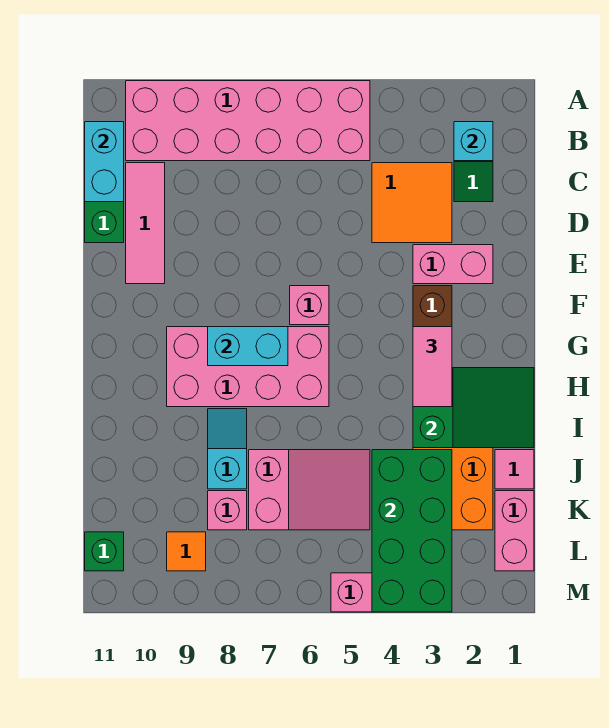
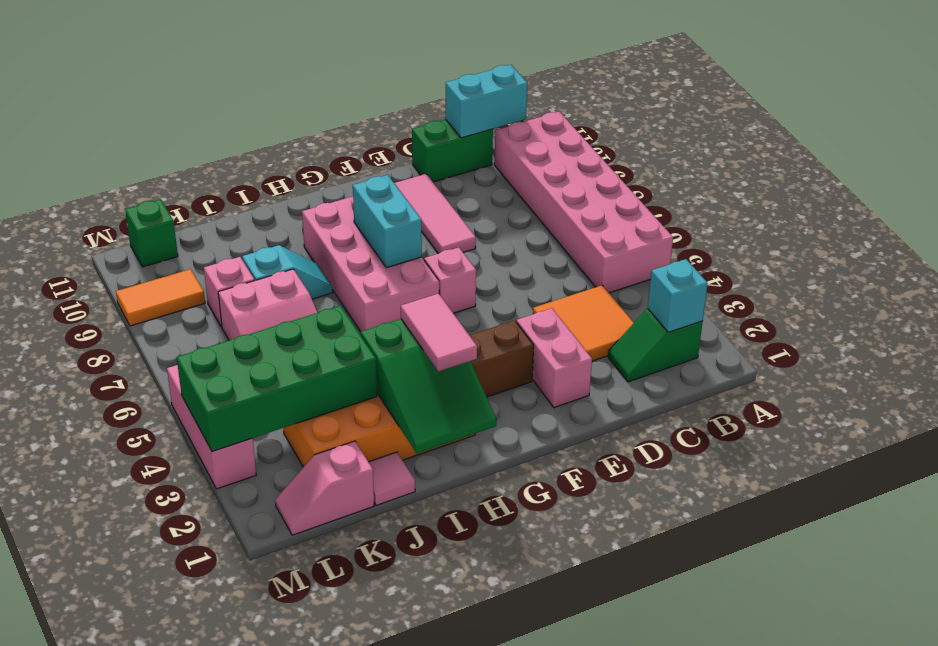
pink 1x3 tile [126,163,165,284] -> pink 1x3 tile turned to [394,174,476,254]
pink 1x2 tile [413,327,452,407] -> pink 1x2 tile turned to [401,294,477,372]
pink 1x2 brick [495,491,534,571] -> pink 1x2 slope [275,441,374,535]
orange 1x1 tile [167,532,206,571] -> orange 1x2 tile [116,269,205,326]

